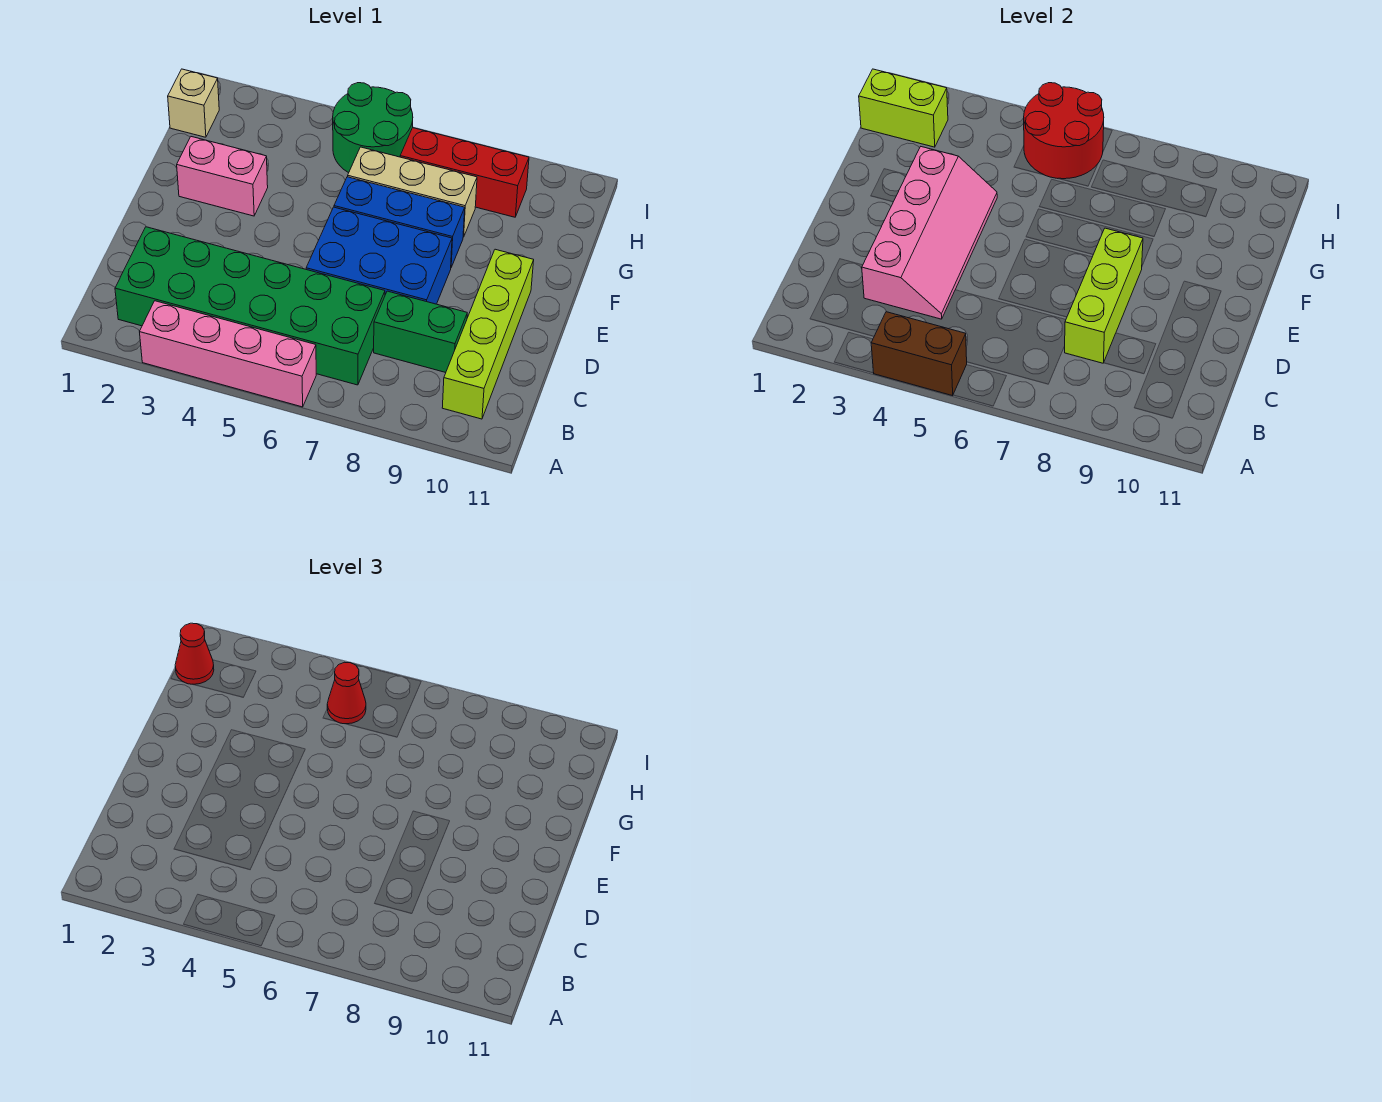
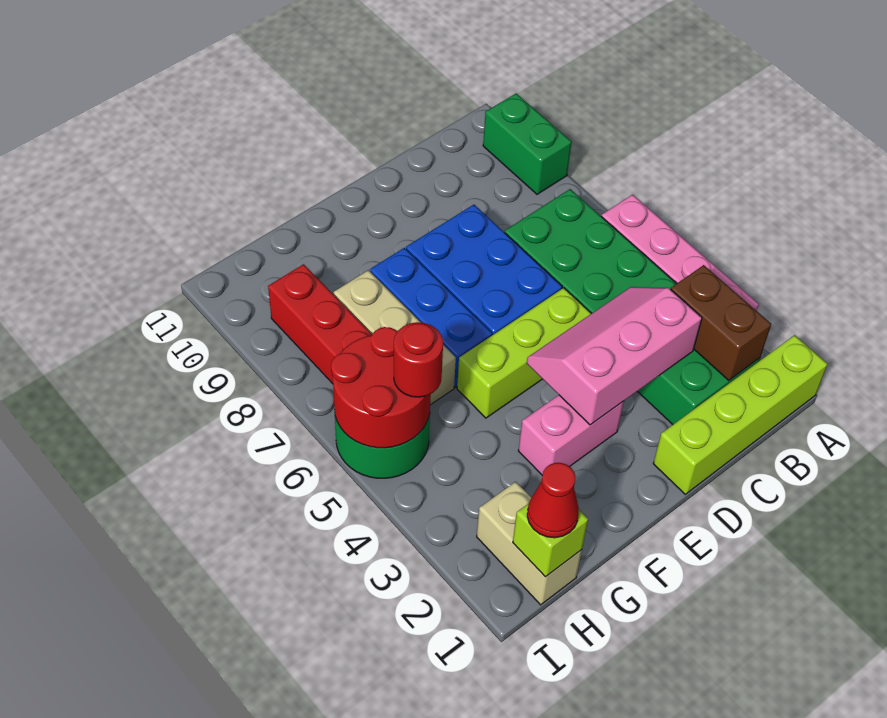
brown 1x2 brick [871,312,967,396] -> brown 1x2 brick moved to [671,265,771,381]
lime 1x4 brick [442,249,534,419] -> lime 1x4 brick moved to [653,335,828,494]
pink 2x4 slope [862,147,997,319] -> pink 2x3 slope [527,287,702,425]
green 1x2 brick [374,291,467,373] -> green 1x2 brick moved to [483,94,572,194]
lime 1x3 brick [1064,228,1143,363] -> lime 1x3 brick moved to [457,288,592,418]
pink 1x2 brick [177,137,268,216] -> pink 1x2 brick turned to [518,395,624,475]
tan 1x1 brick [168,69,219,137] -> tan 1x2 brick [477,482,582,605]
lime 1x2 brick [859,69,948,147] -> lime 1x1 brick [513,504,588,577]
red 1x1 cone [327,662,366,724] -> red 1x1 round brick [394,322,443,397]

